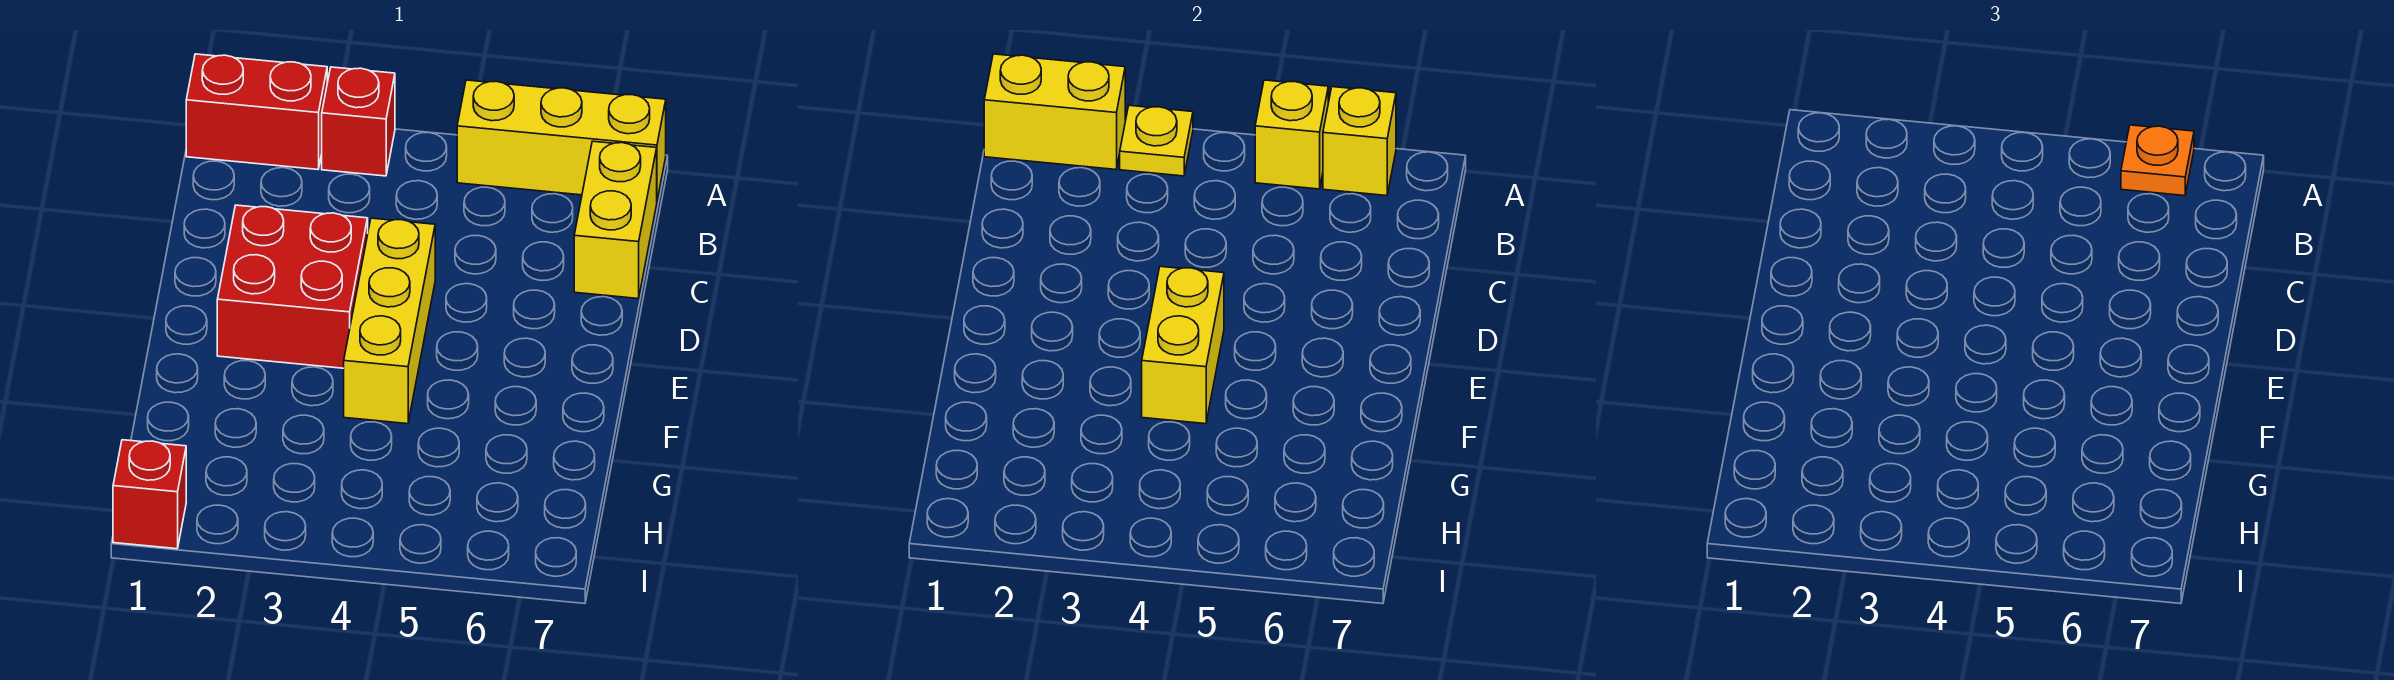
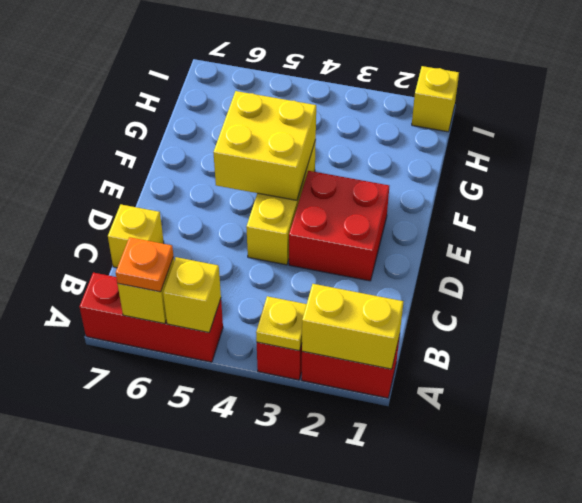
yellow 1x3 brick [457,80,666,200] -> red 1x3 brick [80,273,223,362]
yellow 1x2 brick [574,141,657,299] -> yellow 1x1 brick [108,205,164,268]
yellow 1x2 brick [1142,266,1224,424] -> yellow 2x2 brick [213,91,316,200]
red 1x1 brick [113,440,186,549] -> yellow 1x1 brick [412,66,459,132]

